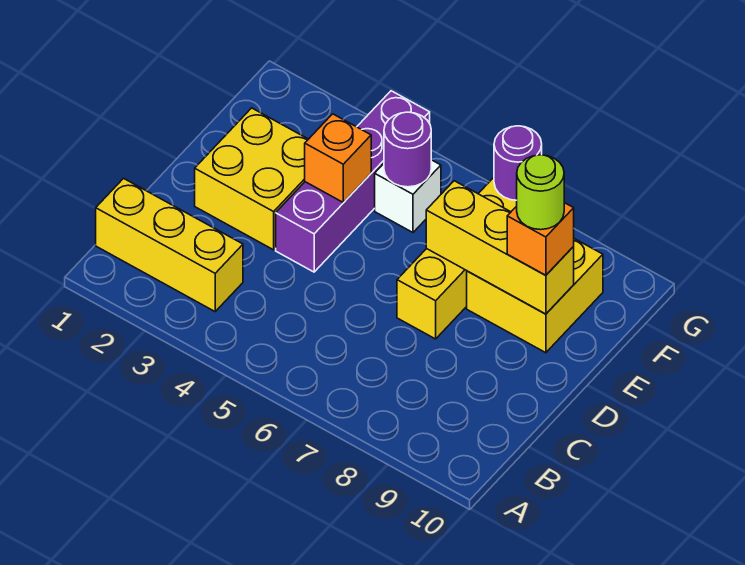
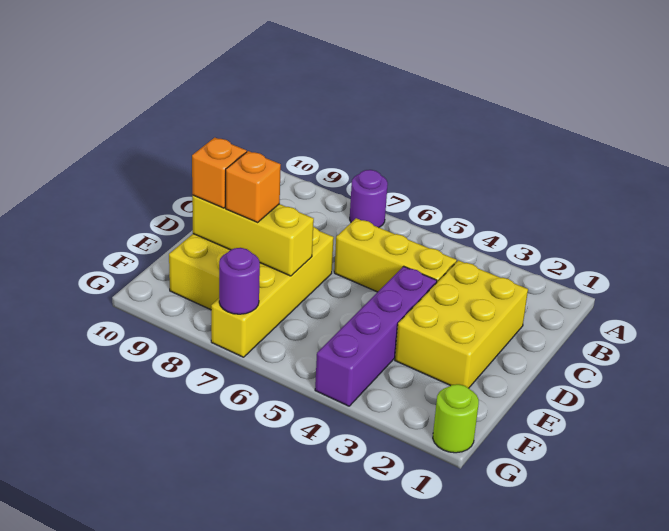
yellow 1x3 brick [96,178,243,311] -> yellow 1x3 brick moved to [334,218,457,292]
yellow 2x2 brick [195,108,308,250] -> yellow 2x3 brick [395,260,528,388]
orange 1x1 brick [305,114,371,203] -> orange 1x1 brick moved to [226,151,281,223]
lime 1x1 round brick [517,155,564,230] -> lime 1x1 round brick moved to [433,384,479,453]
white 1x1 brick [375,160,441,232] -> none
purple 1x1 round brick [384,112,431,187] -> purple 1x1 round brick moved to [350,170,388,227]

